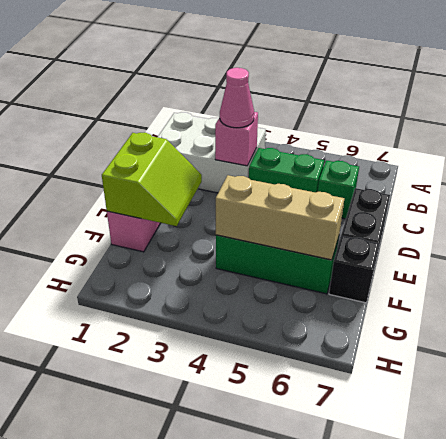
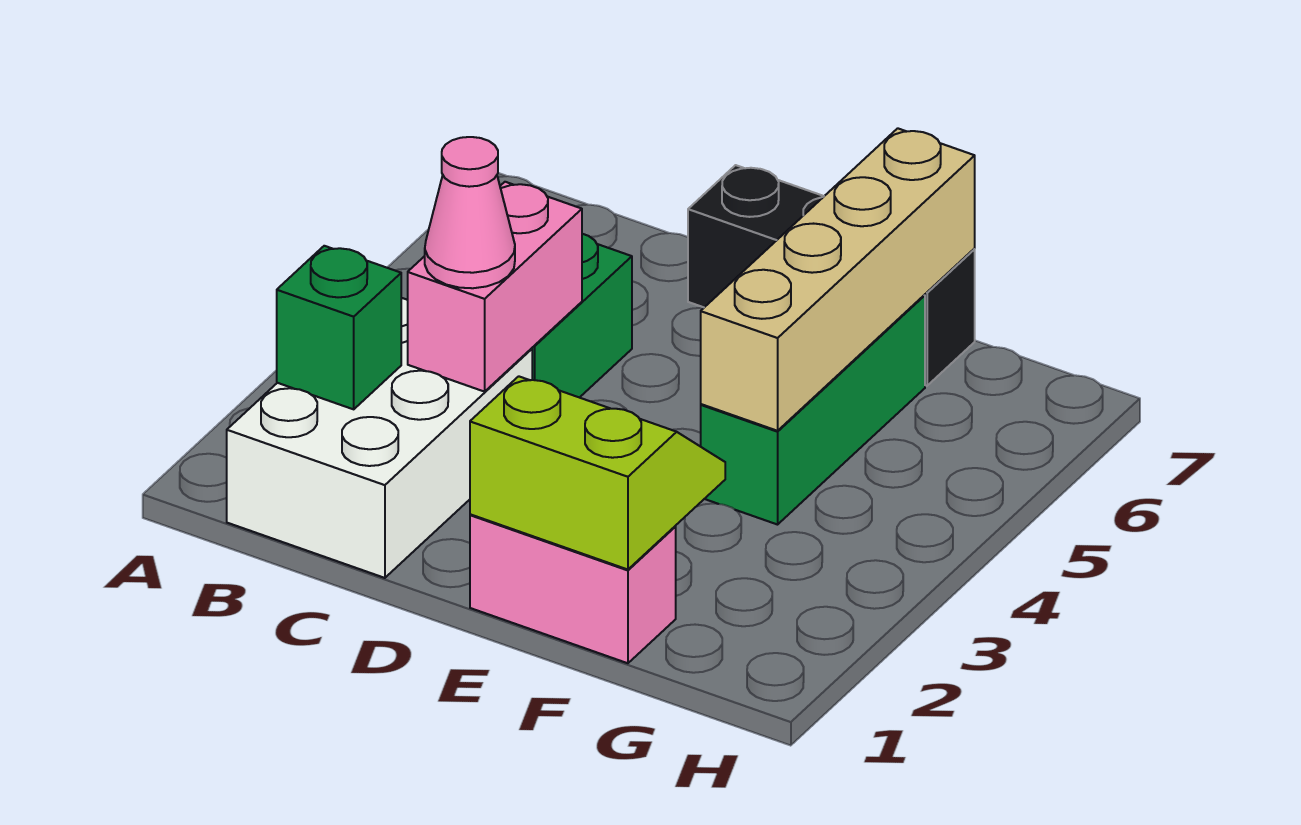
pink 1x1 brick [215,112,258,166] -> pink 1x2 brick [408,182,582,392]
green 1x1 brick [318,160,359,219] -> green 1x1 brick moved to [277,246,401,409]
tan 1x3 brick [216,175,344,260] -> tan 1x4 brick [701,128,975,431]

